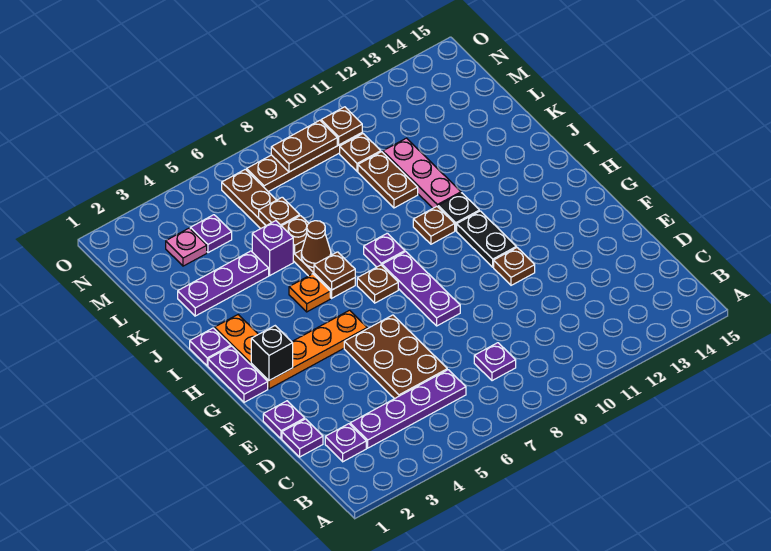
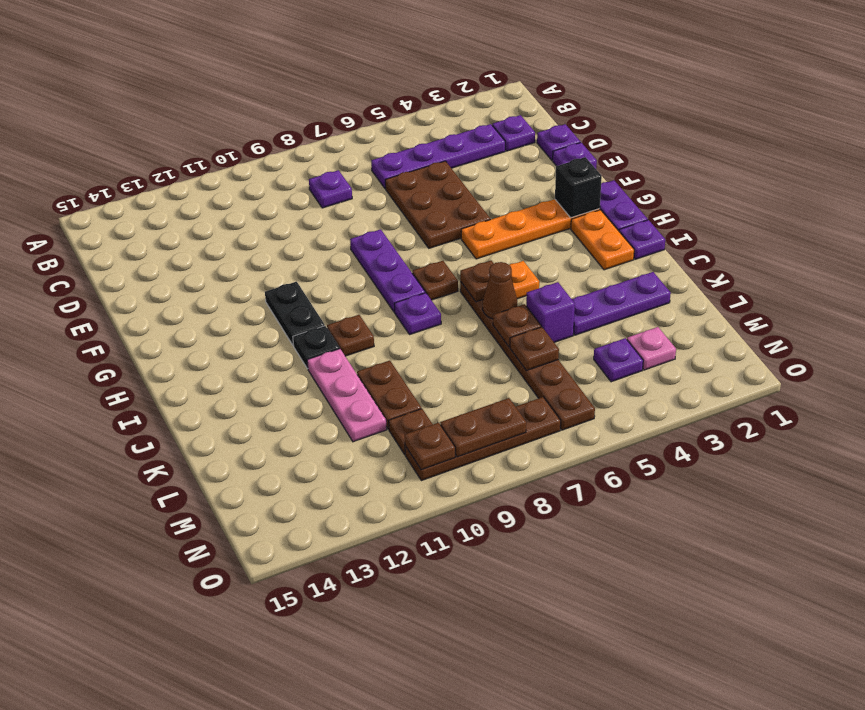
brown 1x1 plate [494,248,535,285] -> none

